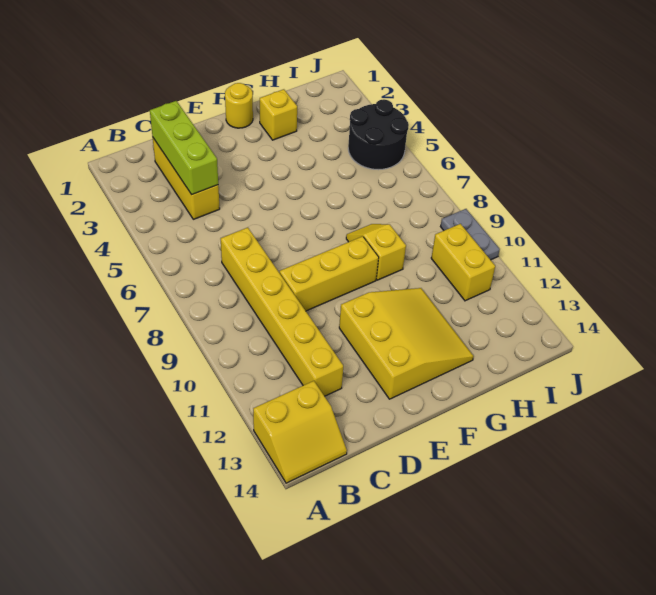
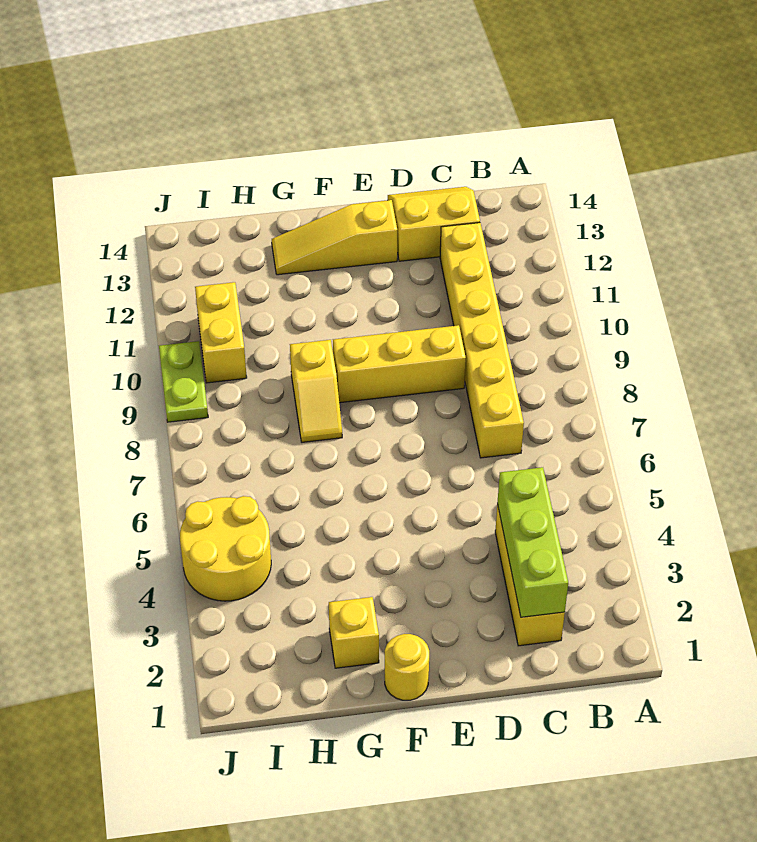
yellow 2x2 slope [253,381,347,483] -> yellow 2x2 slope moved to [388,187,480,261]
yellow 3x3 slope [339,288,474,399] -> yellow 1x3 slope [272,200,397,275]
black 2x2 round brick [348,99,409,170] -> yellow 2x2 round brick [180,496,271,601]
grey 1x2 plate [441,209,500,260] -> lime 1x2 plate [159,341,208,422]

